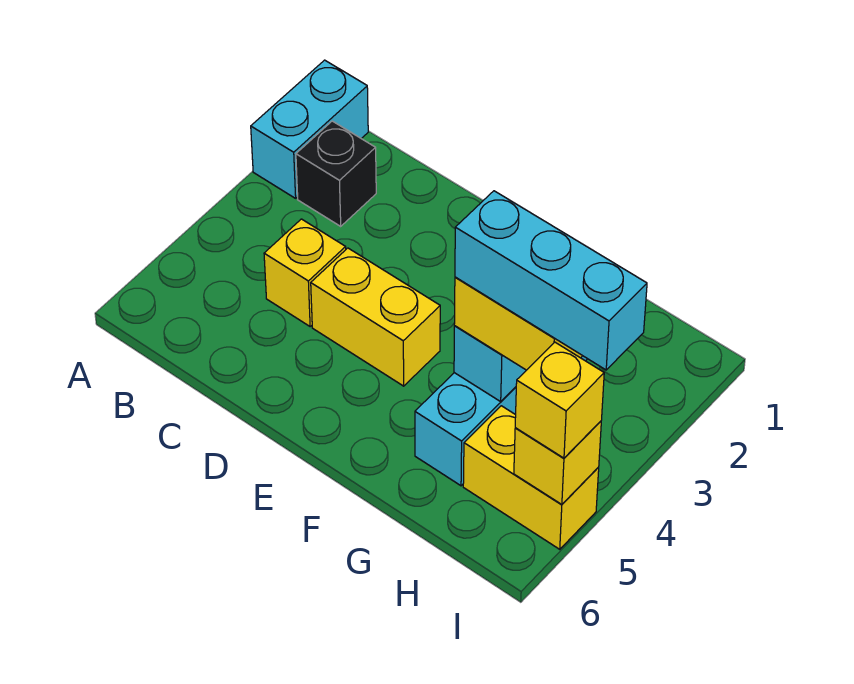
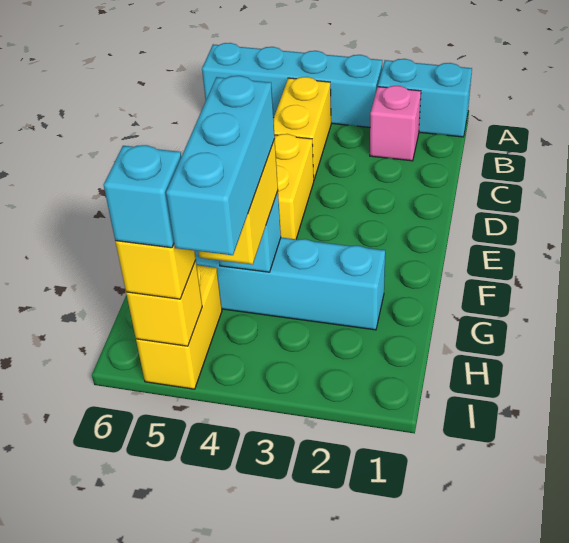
none -> cyan 1x4 brick [202,43,382,127]
black 1x1 brick [296,121,376,226] -> pink 1x1 brick [370,86,421,161]
yellow 1x1 brick [264,219,346,327] -> yellow 1x2 brick [273,77,331,179]
none -> cyan 1x1 brick [104,145,181,248]

